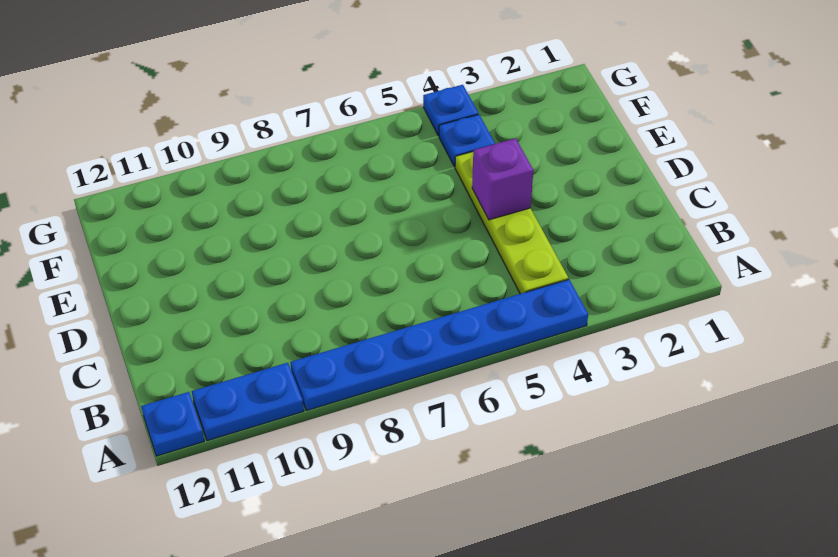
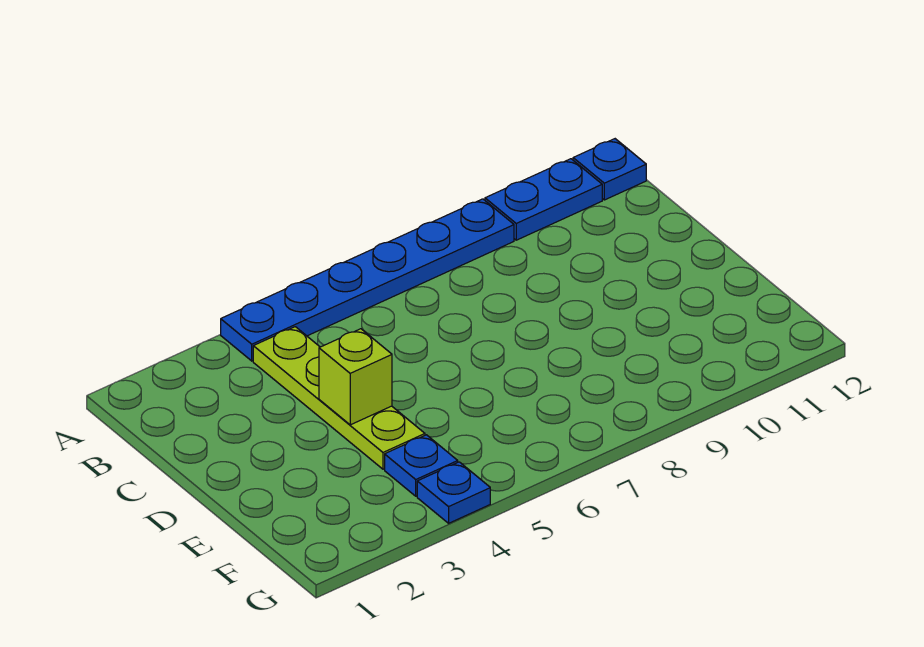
purple 1x1 brick [472,138,533,220] -> lime 1x1 brick [319,329,392,425]

